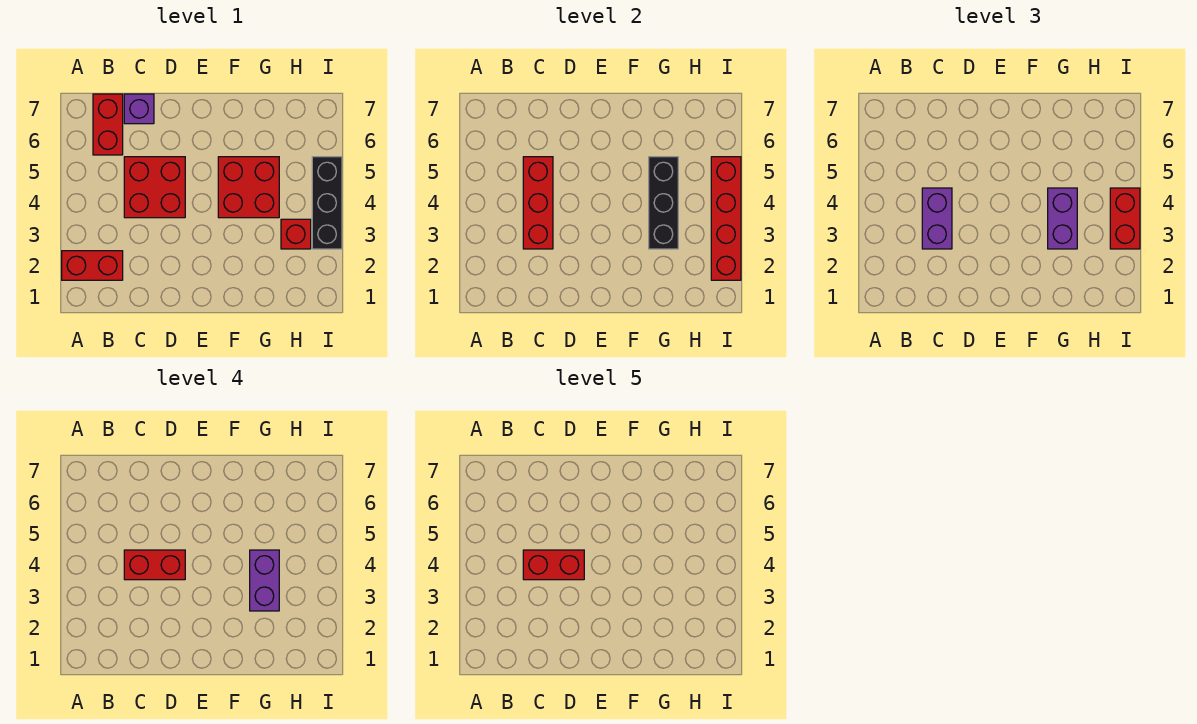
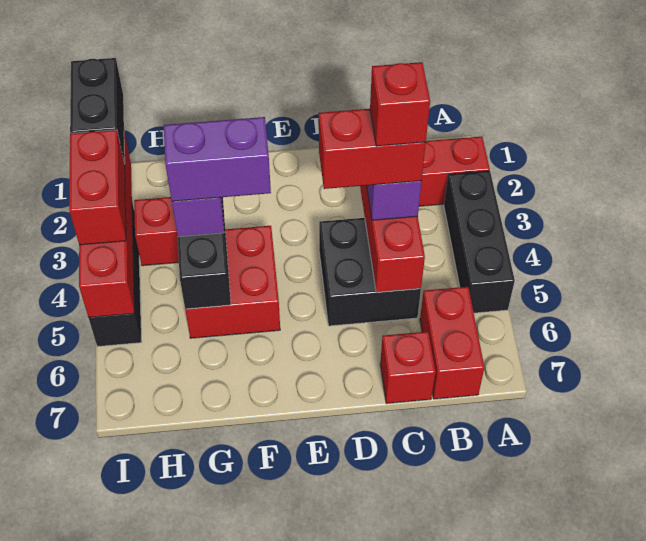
none -> black 1x3 brick [444,171,515,313]
red 2x2 brick [124,157,185,218] -> black 2x2 brick [319,218,421,326]
red 1x2 brick [523,550,584,580] -> red 1x1 brick [370,62,430,146]
purple 1x1 brick [124,94,154,124] -> red 1x1 brick [380,332,435,404]
purple 1x2 brick [250,550,279,611] -> purple 1x2 brick turned to [164,117,271,201]
none -> black 1x2 brick [70,58,125,163]

